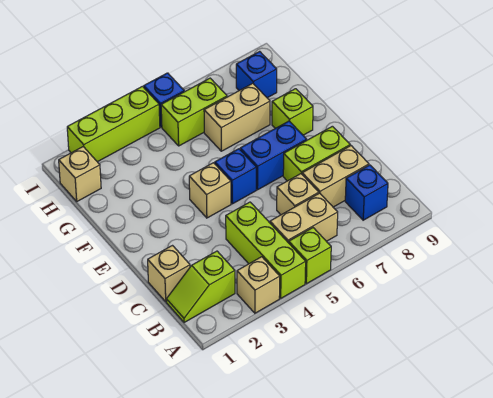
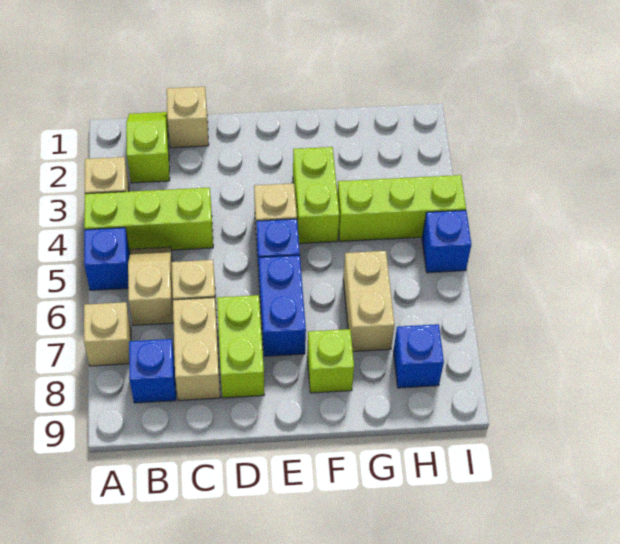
lime 1x1 brick [289,228,331,284] -> blue 1x1 brick [84,228,130,290]
tan 1x2 brick [270,193,338,243] -> tan 1x2 slope [128,247,174,325]
tan 1x1 brick [59,147,101,201] -> tan 1x1 brick moved to [84,302,131,366]
lime 1x2 brick [161,78,227,146] -> lime 1x2 brick moved to [293,147,339,243]
lime 1x3 brick [67,86,160,162] -> lime 1x3 brick turned to [337,175,466,241]

